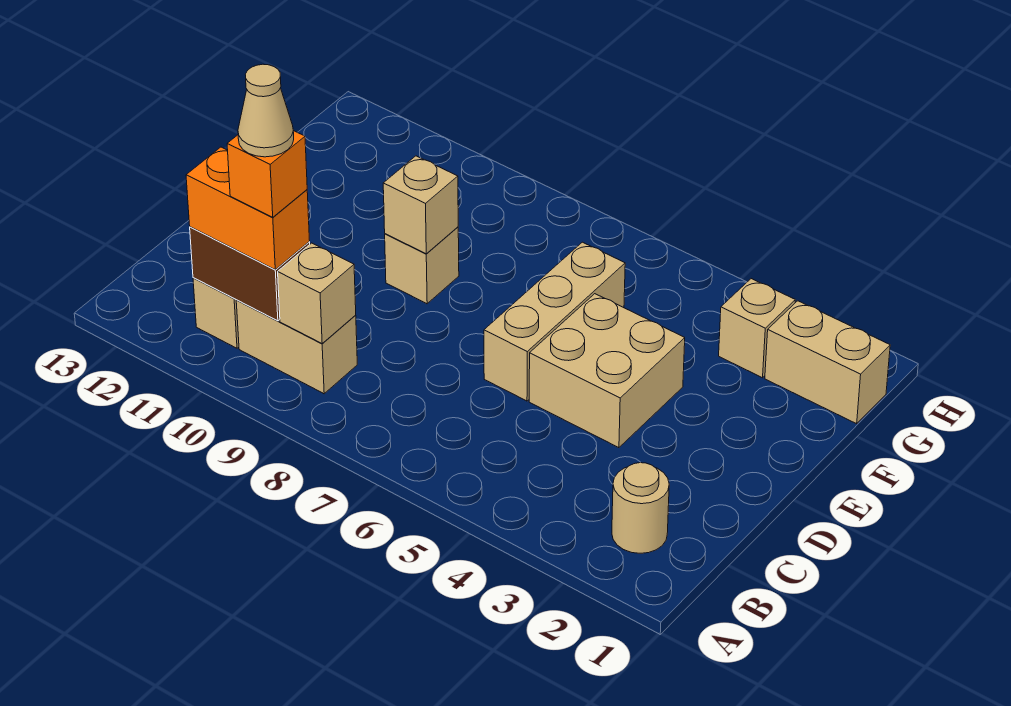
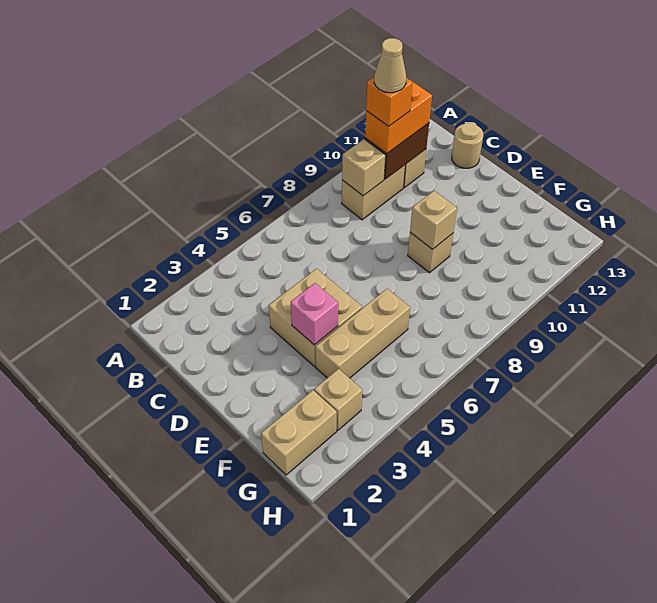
tan 1x1 round brick [612,463,669,553] -> tan 1x1 round brick moved to [452,123,483,168]
tan 1x3 brick [484,242,625,401] -> tan 1x3 brick turned to [315,289,410,378]
none -> pink 1x1 brick [291,283,338,345]

